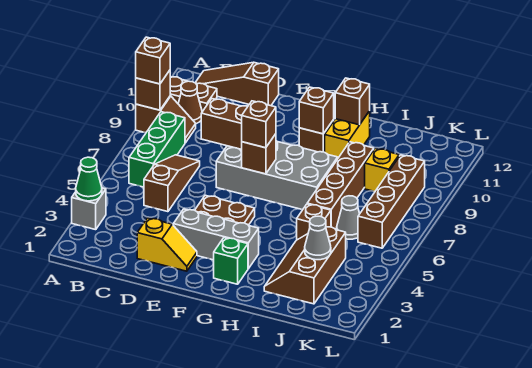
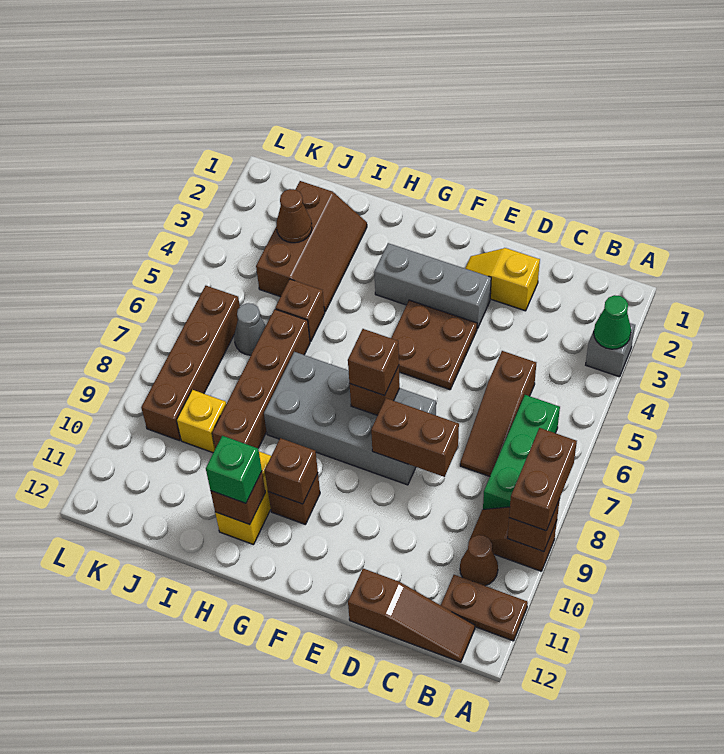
brown 1x1 brick [136,37,170,84] -> brown 1x2 brick [509,428,577,531]
green 1x1 brick [214,238,248,284] -> green 1x1 brick moved to [206,436,262,503]
grey 1x1 cone [305,216,331,260] -> brown 1x1 cone [276,189,312,243]

